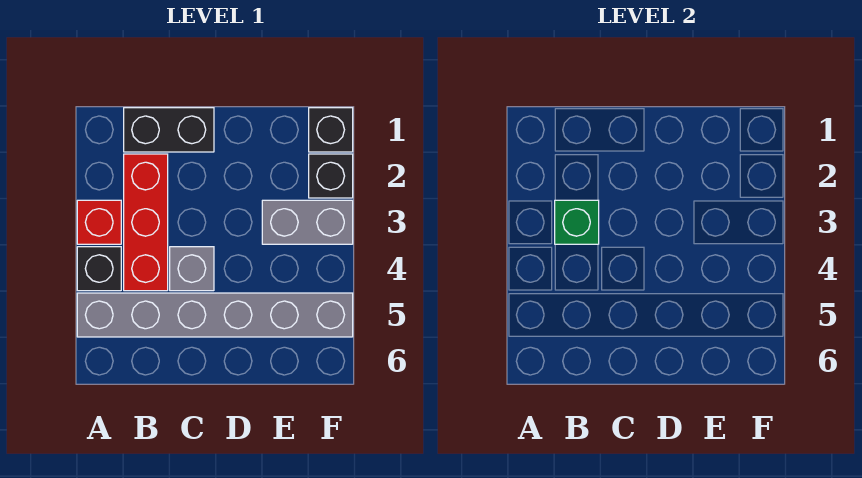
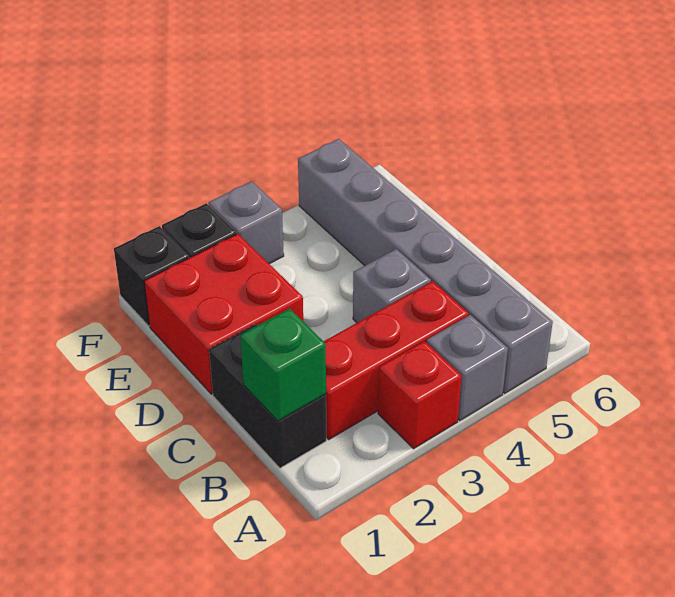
black 1x1 brick [77,247,121,291] -> grey 1x1 brick [427,315,508,421]
green 1x1 brick [555,200,599,244] -> green 1x1 brick moved to [240,308,326,421]
none -> red 2x2 brick [144,234,303,394]
grey 1x2 brick [262,200,353,244] -> grey 1x1 brick [209,181,284,264]

